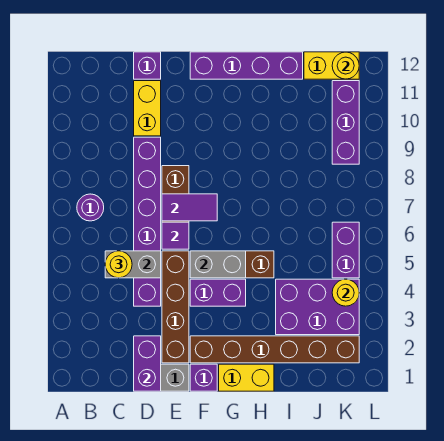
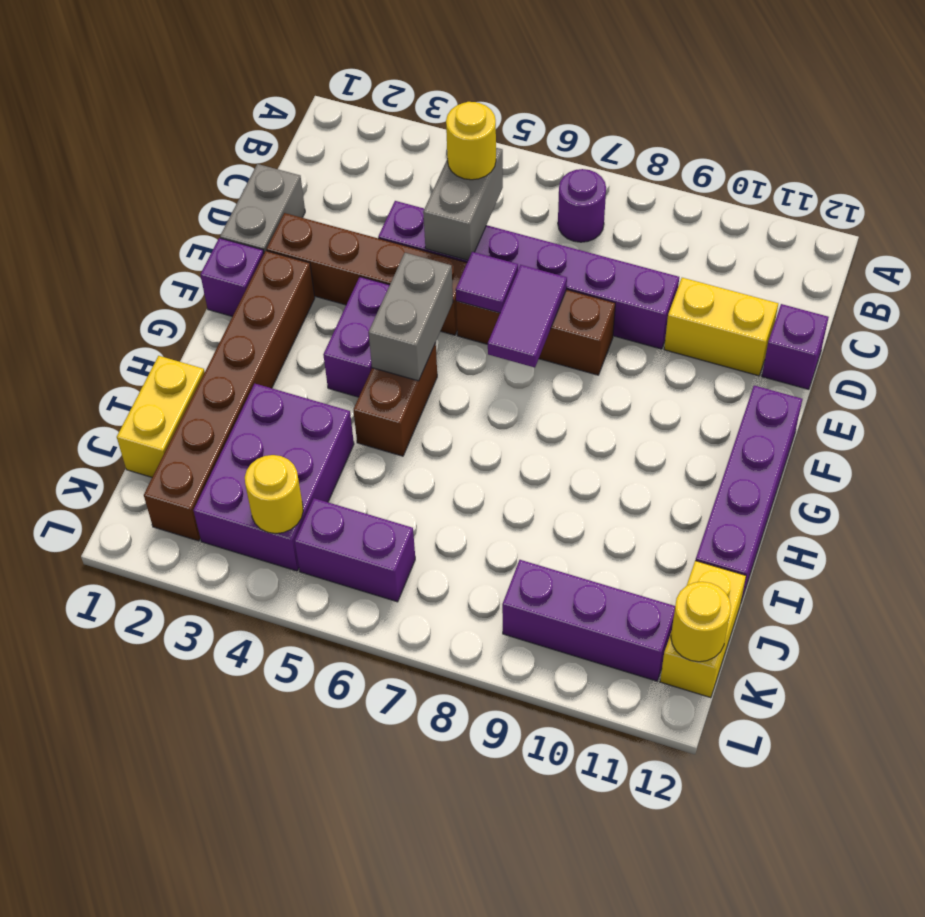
purple 1x2 brick [134,336,161,391] -> none
yellow 1x2 brick [219,364,274,391] -> yellow 1x2 brick moved to [117,356,205,477]

